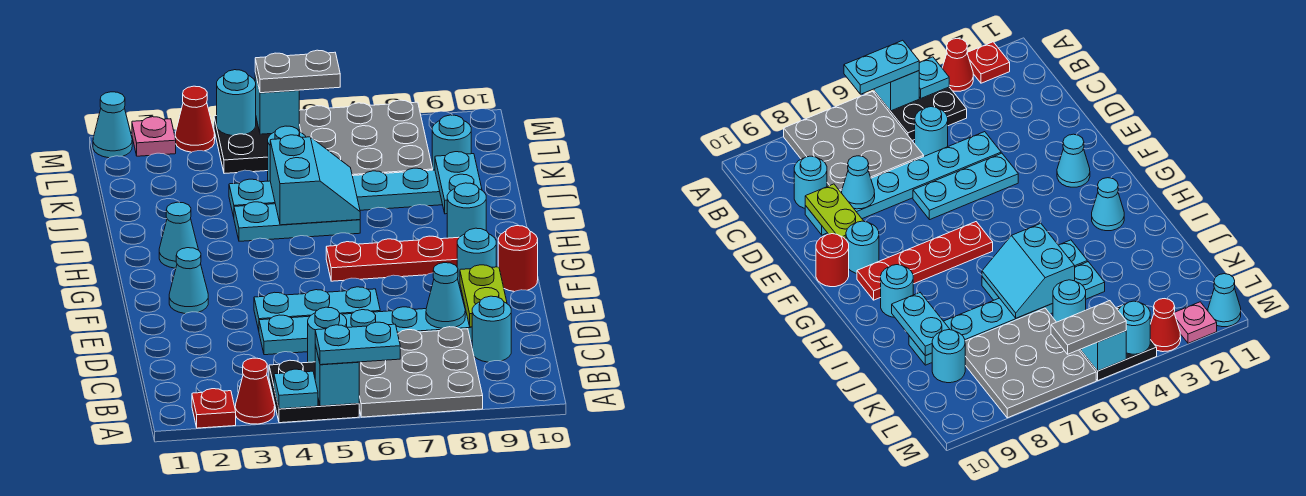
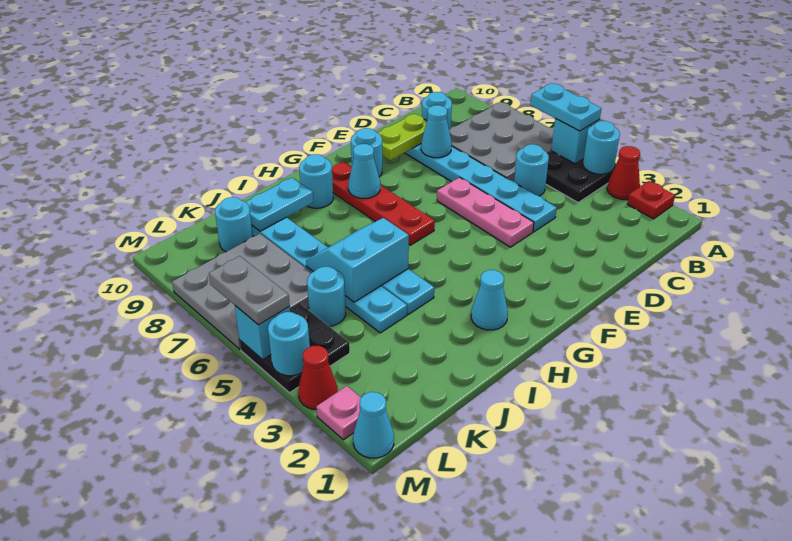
cyan 1x1 plate [274,369,318,409] -> cyan 1x1 round brick [583,121,620,174]
cyan 1x3 plate [254,287,380,330] -> pink 1x3 plate [437,177,534,247]
cyan 1x1 cone [169,248,208,314] -> cyan 1x1 cone moved to [348,144,380,198]
red 1x1 round brick [498,226,538,292] -> none

